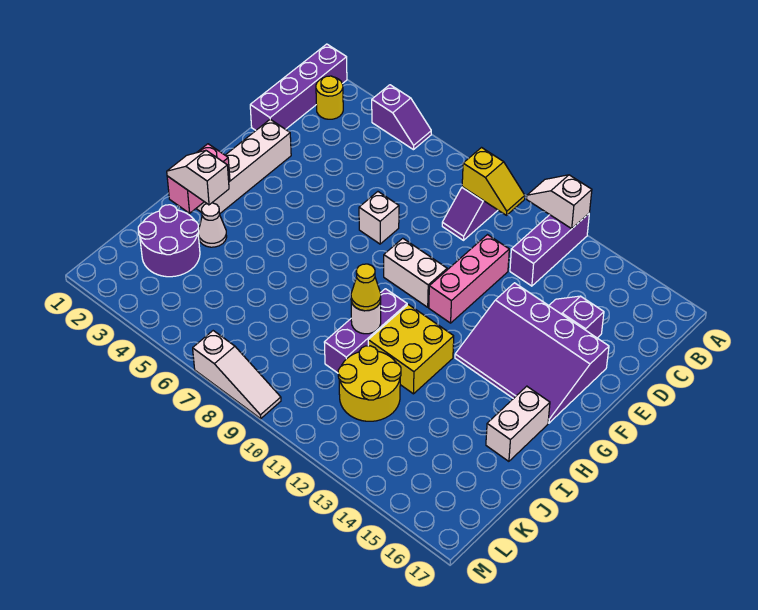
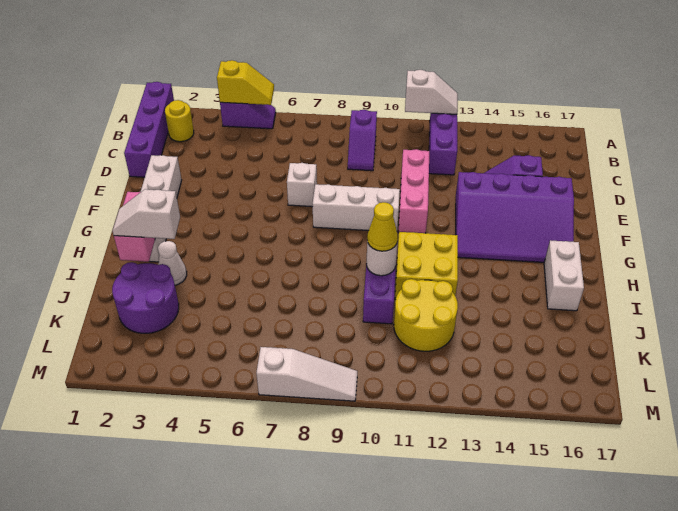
white 1x2 slope [527,175,592,229] -> white 1x2 slope turned to [405,70,458,114]
yellow 1x2 slope [462,148,525,215] -> yellow 1x2 slope moved to [217,60,274,105]
white 1x2 brick [384,238,447,307] -> white 1x3 brick [313,184,400,231]

